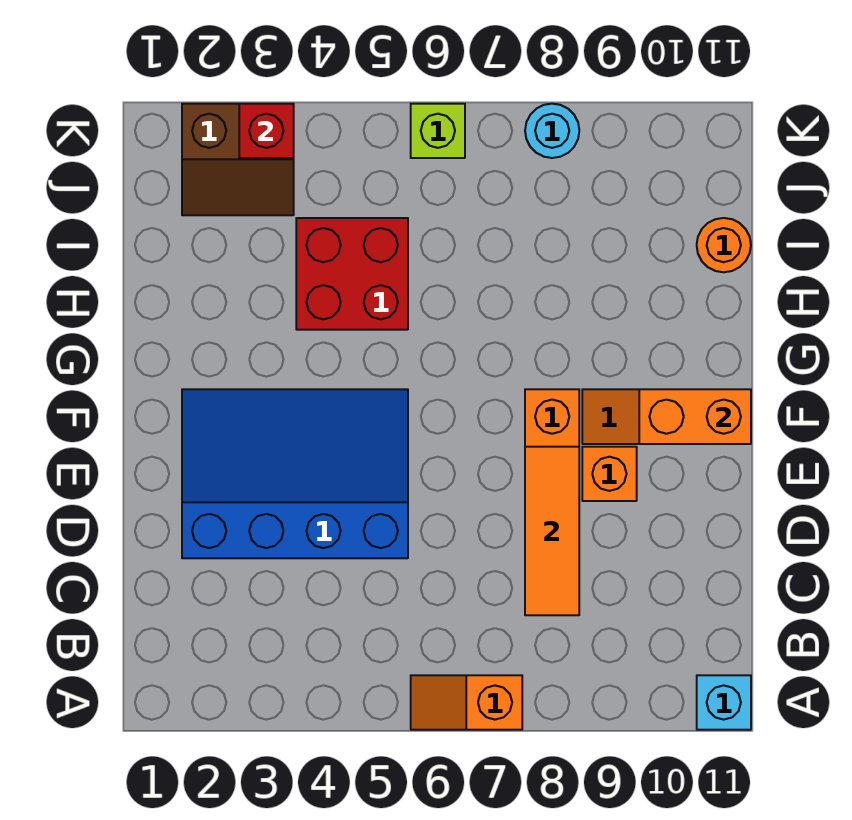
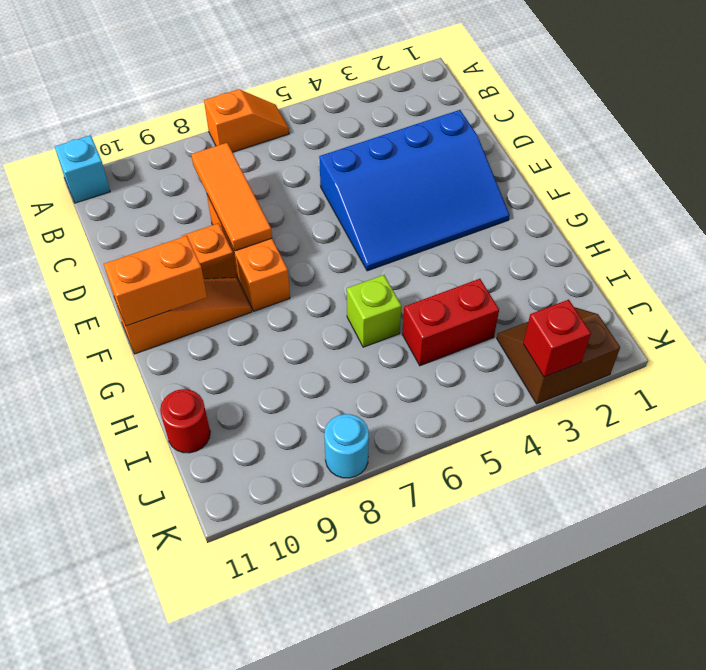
red 2x2 brick [296,218,408,330] -> red 1x2 brick [402,279,499,366]
orange 1x1 round brick [697,218,751,272] -> red 1x1 round brick [160,389,210,453]
lime 1x1 brick [411,104,465,158] -> lime 1x1 brick moved to [347,275,401,347]

